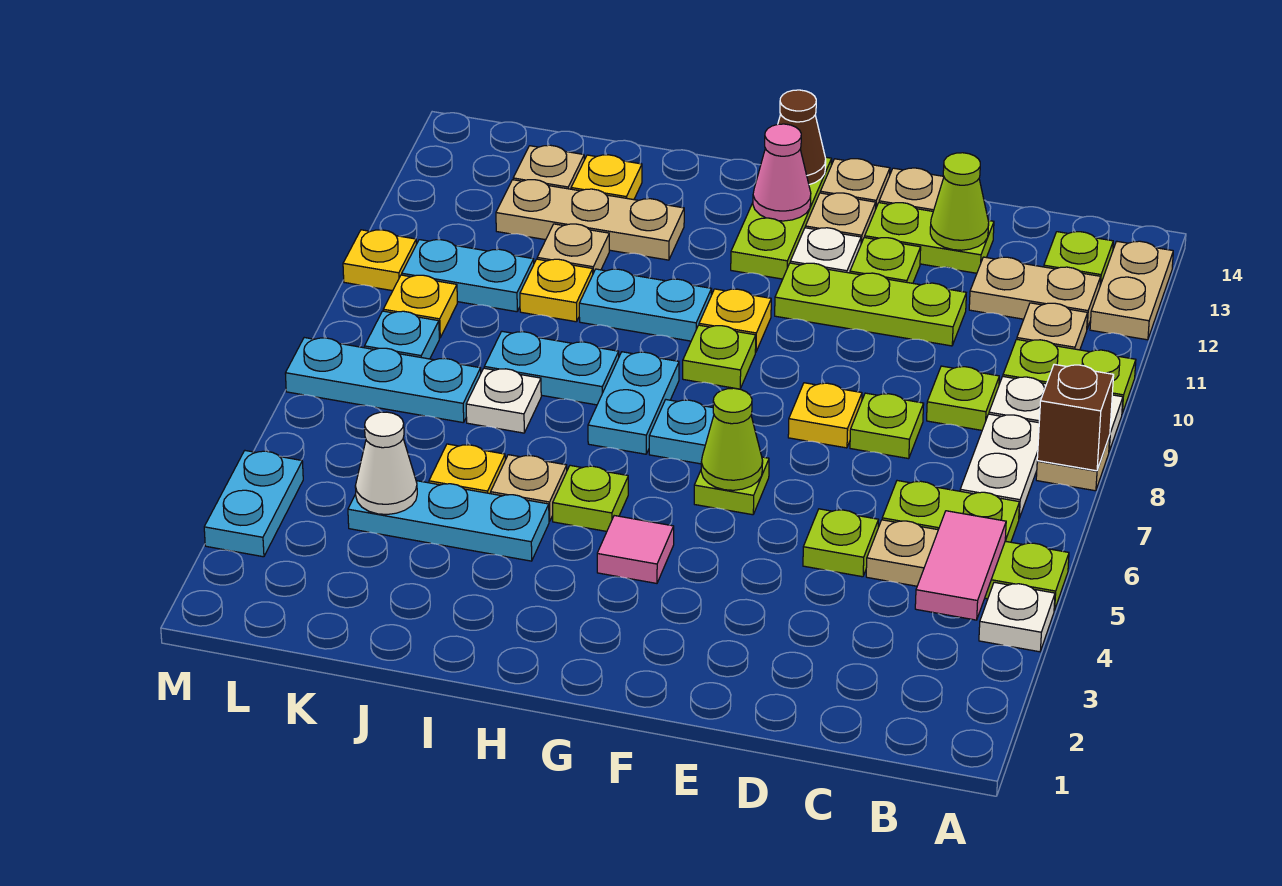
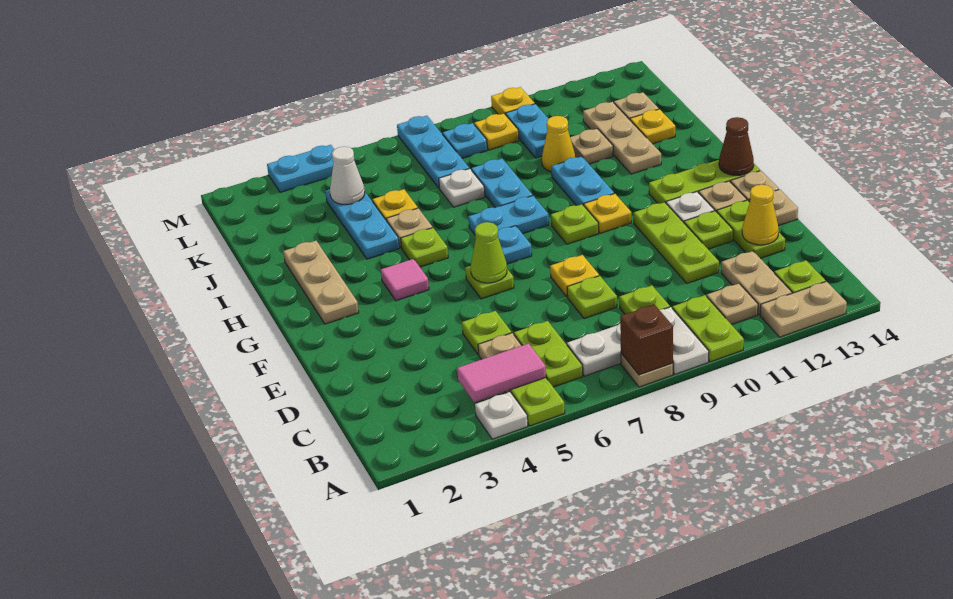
lime 1x1 cone [930,153,989,250] -> yellow 1x1 cone [742,185,779,245]
none -> tan 1x3 plate [283,241,359,324]
pink 1x1 cone [753,124,811,221] -> none
yellow 1x1 plate [520,259,593,322] -> yellow 1x1 cone [542,116,575,172]

